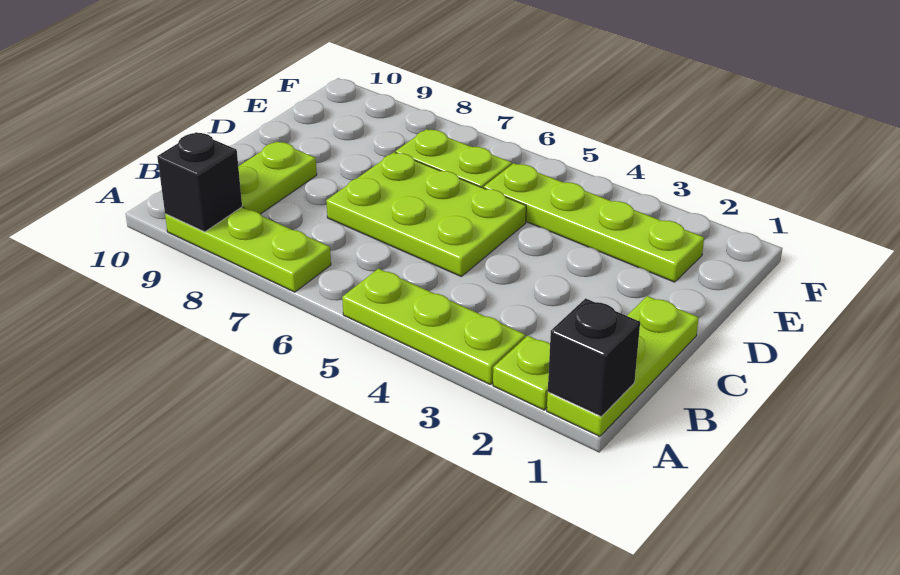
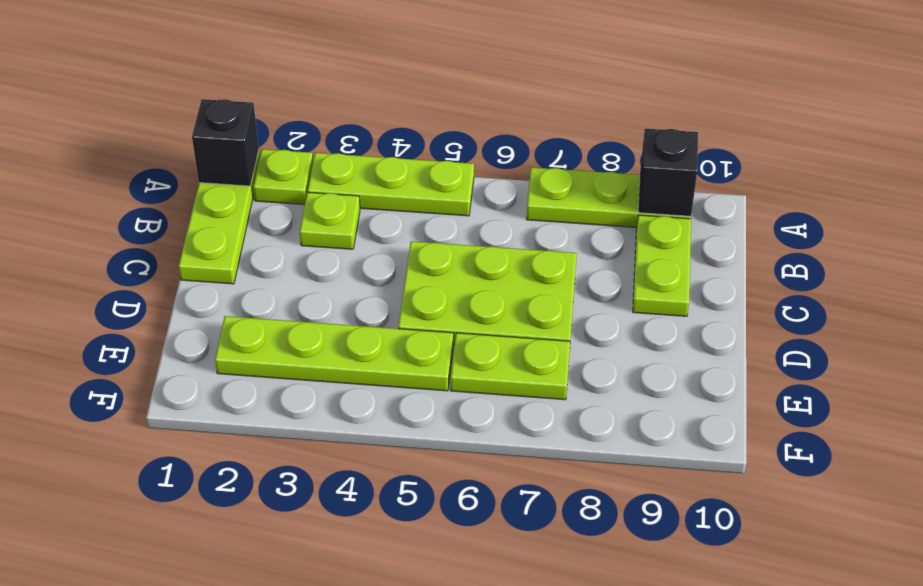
none -> lime 1x1 plate [300,192,360,249]

